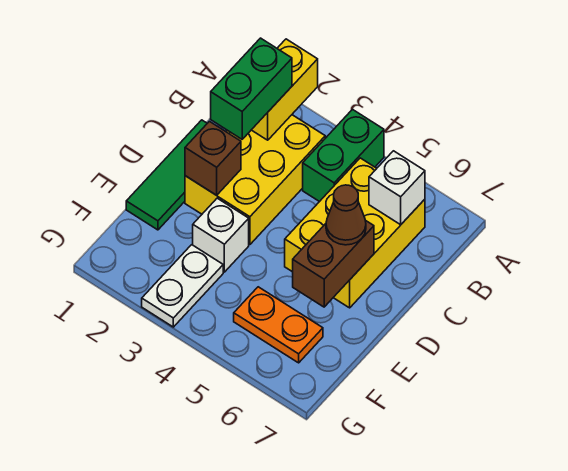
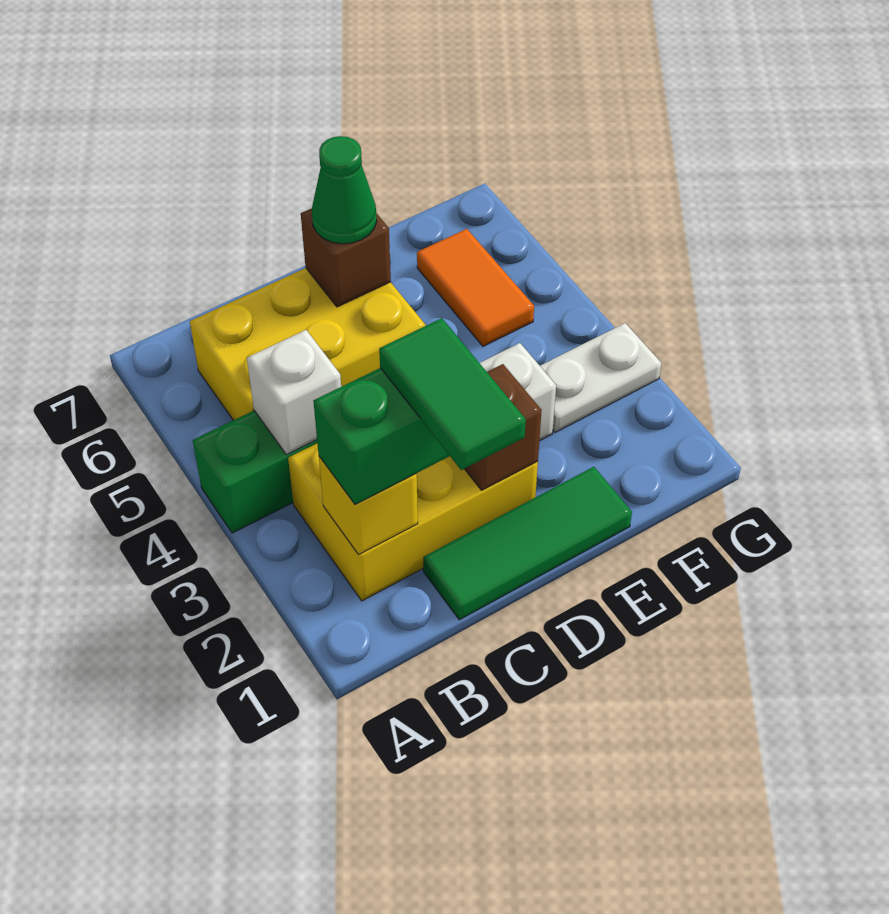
yellow 1x2 brick [252,39,318,140] -> yellow 1x1 brick [319,457,418,555]
white 1x1 brick [369,151,425,225] -> white 1x1 brick moved to [247,330,341,455]
none -> green 1x2 tile [379,318,526,470]
brown 1x2 brick [293,220,374,307] -> brown 1x1 brick [301,209,391,307]
brown 1x1 cone [326,185,366,245] -> green 1x1 cone [312,136,377,244]
orange 1x2 plate [234,287,323,363] -> orange 1x2 tile [417,229,534,346]

